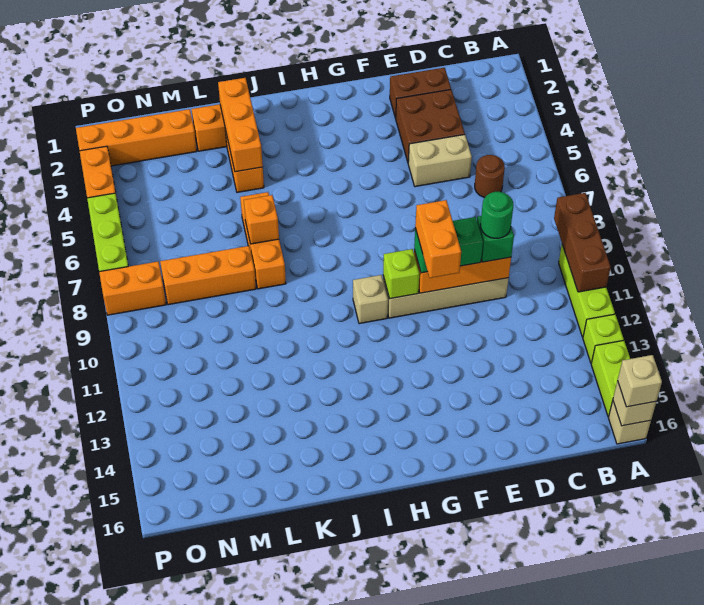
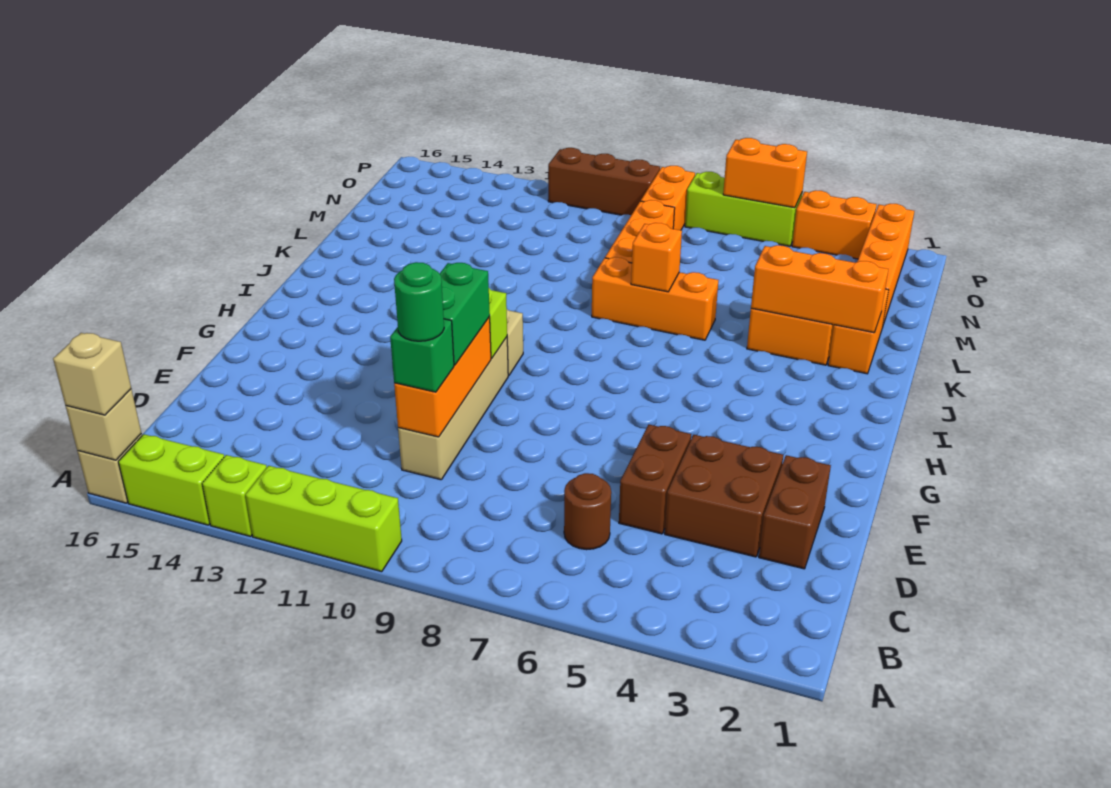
brown 1x3 brick [554,193,611,292] -> brown 1x3 brick moved to [548,148,660,215]
tan 1x2 brick [408,135,472,187] -> brown 1x2 brick [619,425,691,534]
orange 1x2 brick [415,200,461,278] -> orange 1x2 brick moved to [723,138,807,208]

